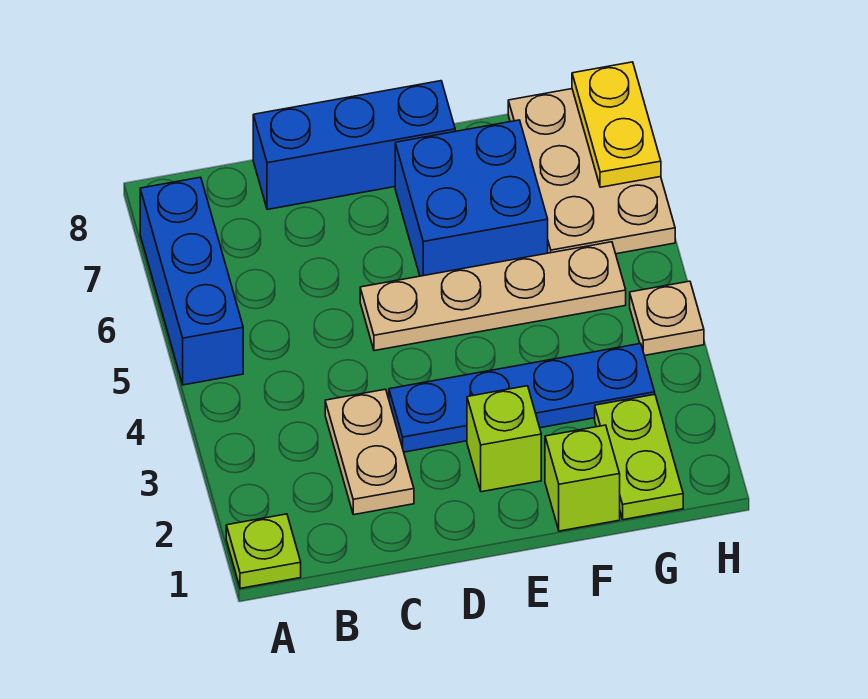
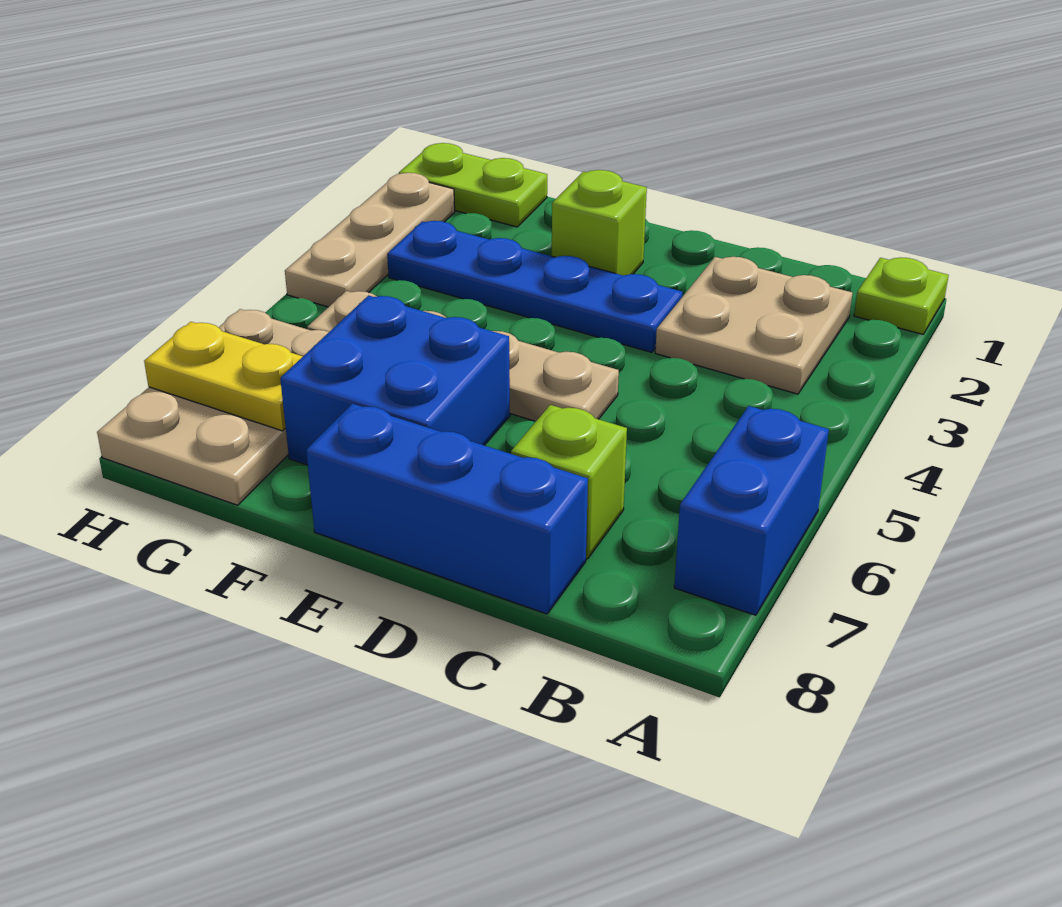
blue 1x3 brick [140,177,243,385] -> blue 1x2 brick [674,406,829,615]
tan 1x2 plate [325,389,414,515] -> tan 2x2 plate [655,257,853,394]
lime 1x1 brick [545,425,620,531] -> lime 1x1 brick moved to [511,405,627,559]
lime 1x2 plate [595,394,683,520] -> lime 1x2 plate turned to [399,143,547,227]
tan 1x1 plate [630,281,704,356] -> tan 1x3 plate [285,173,455,307]
yellow 1x2 plate [572,62,661,187] -> yellow 1x2 plate turned to [144,322,303,431]

